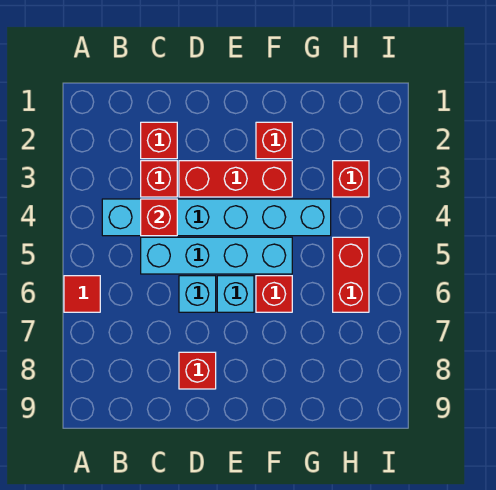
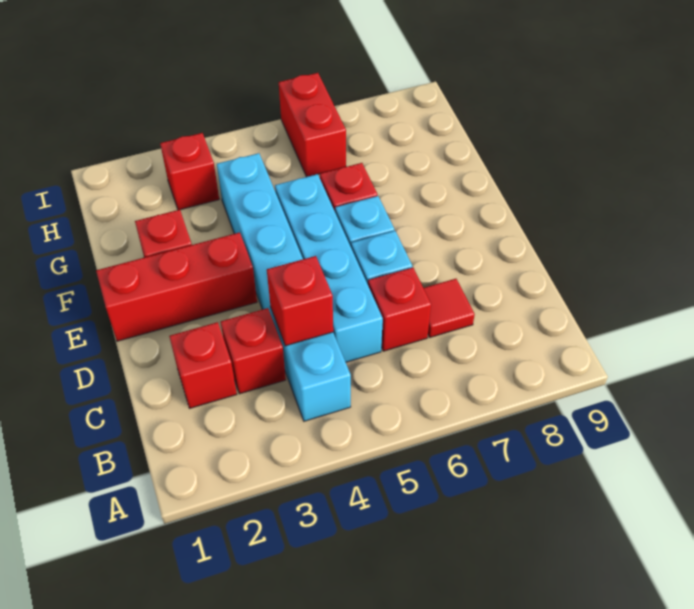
red 1x1 tile [64,276,100,312] -> red 1x1 tile moved to [424,279,475,337]
red 1x3 brick [179,161,292,197] -> red 1x3 brick turned to [96,232,257,341]
red 1x1 brick [179,352,216,389] -> red 1x1 brick moved to [368,267,431,351]
red 1x2 brick [333,237,369,312] -> red 1x2 brick turned to [279,73,346,177]

